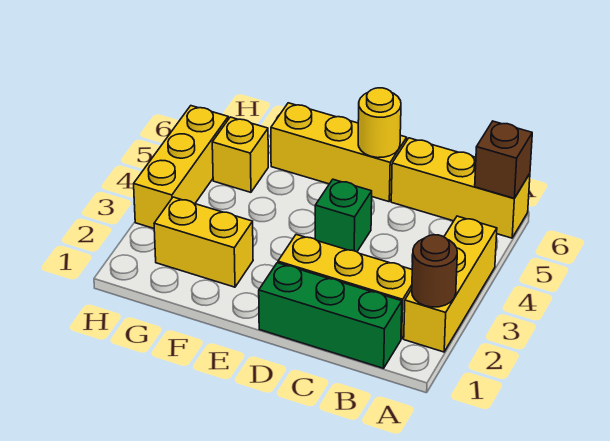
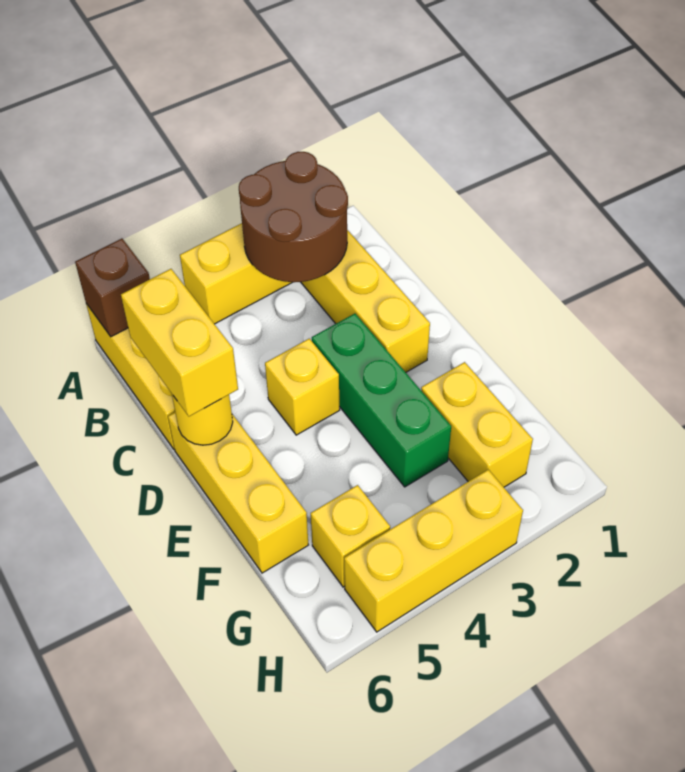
brown 1x1 round brick [412,235,457,307] -> brown 2x2 round brick [239,152,348,282]
green 1x3 brick [259,263,402,368] -> green 1x3 brick moved to [312,314,451,487]
none -> yellow 1x2 brick [121,269,238,416]
green 1x1 brick [315,179,372,252] -> yellow 1x1 brick [265,339,340,435]

